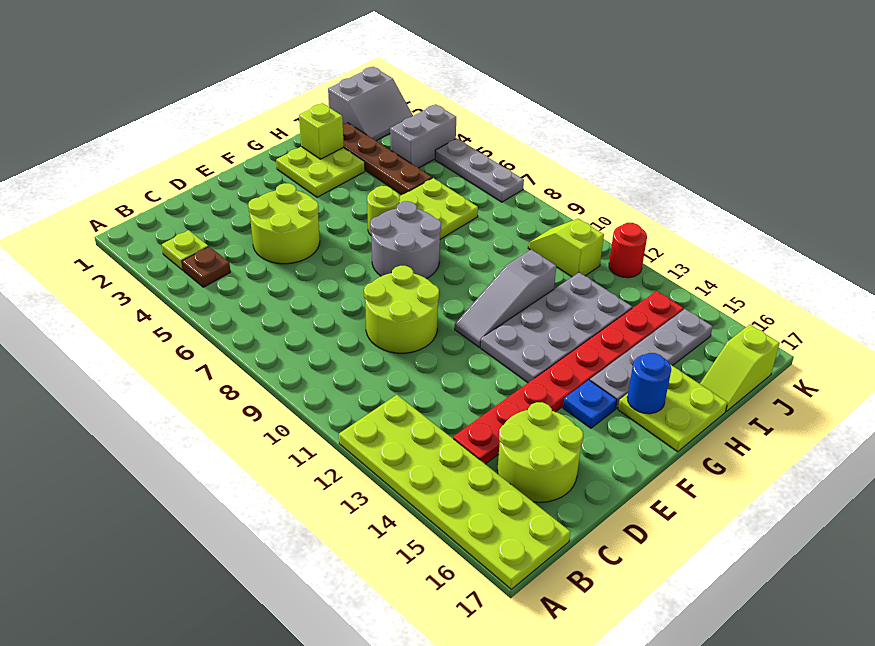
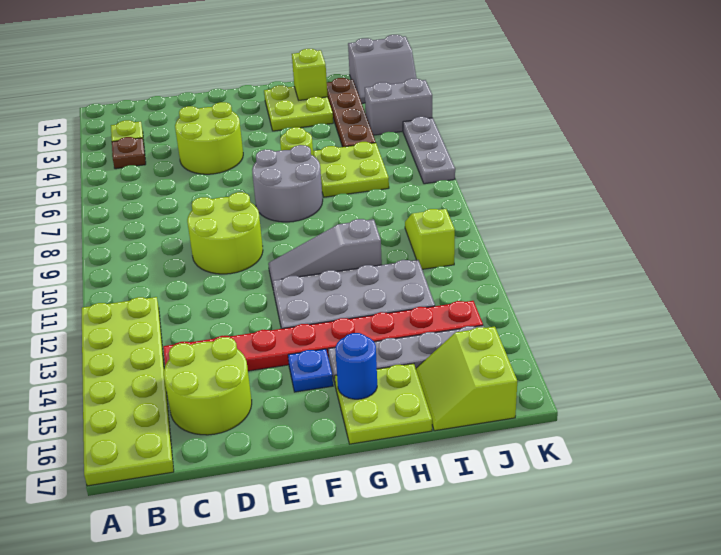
lime 1x2 slope [700,325,780,411] -> lime 2x2 slope [416,327,517,431]
red 1x1 round brick [609,223,647,278] -> none

